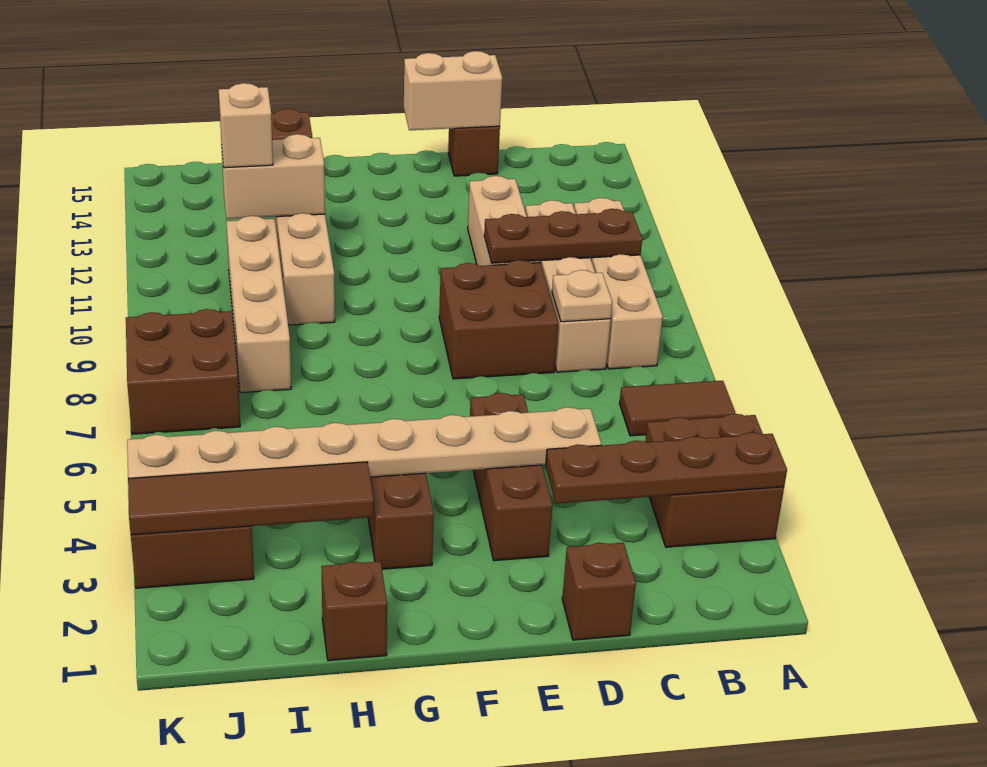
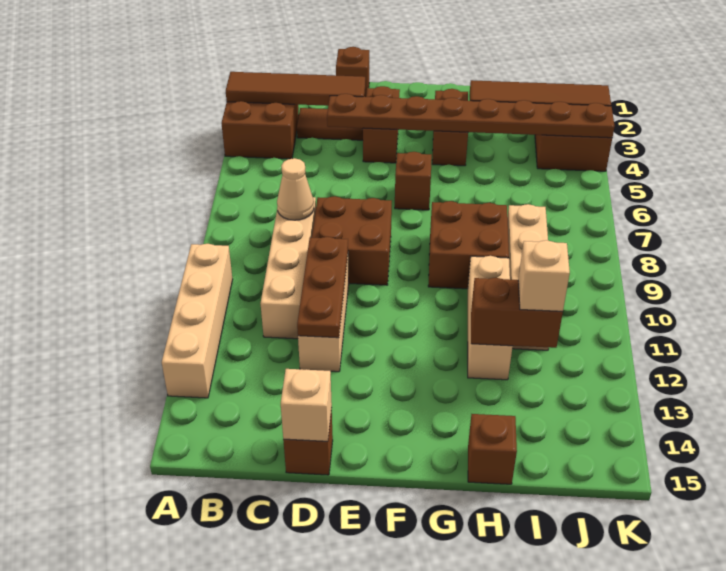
brown 1x4 plate [546,433,787,504] -> brown 1x4 tile [226,72,365,106]
brown 1x2 tile [619,381,735,436] -> brown 1x2 tile moved to [297,108,363,140]
tan 1x4 brick [574,198,663,369] -> tan 1x4 brick moved to [162,244,233,398]
brown 1x3 plate [484,209,642,263] -> brown 1x3 plate turned to [297,237,348,338]
tan 1x1 plate [552,270,612,322] -> tan 1x1 cone [277,158,314,220]
tan 1x8 plate [127,407,601,478] -> brown 1x8 plate [327,94,615,138]
tan 1x2 brick [404,51,502,130] -> tan 1x1 brick [281,369,332,441]
brown 1x3 brick [470,393,553,561] -> brown 1x2 brick [363,86,400,163]
brown 1x1 brick [321,561,387,661] -> brown 1x1 brick moved to [395,152,432,210]
tan 1x2 brick [221,134,325,219] -> brown 1x2 brick [471,278,563,348]
brown 2x2 brick [126,309,240,434] -> brown 2x2 brick moved to [428,201,509,289]

